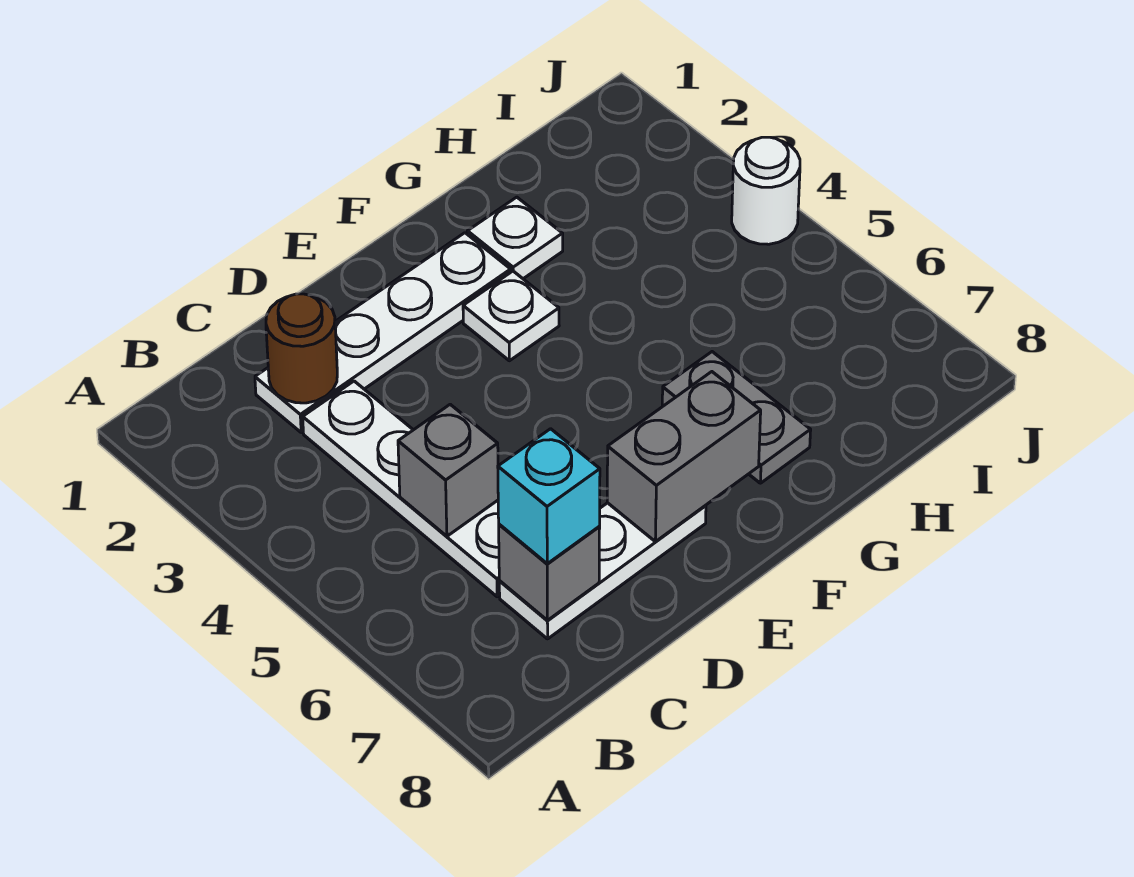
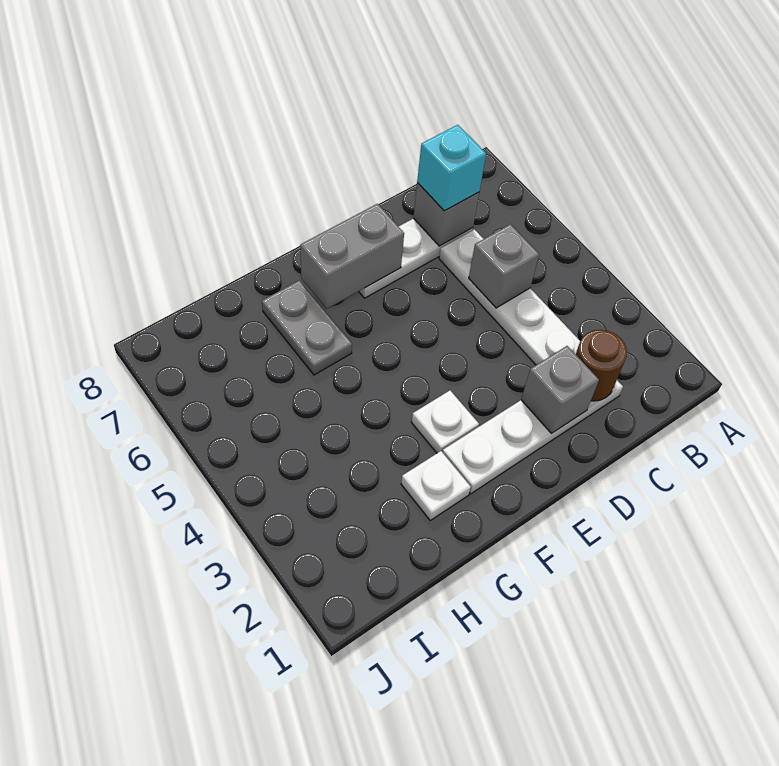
none -> grey 1x1 brick [521,346,599,433]
white 1x1 round brick [732,137,800,244] -> none

